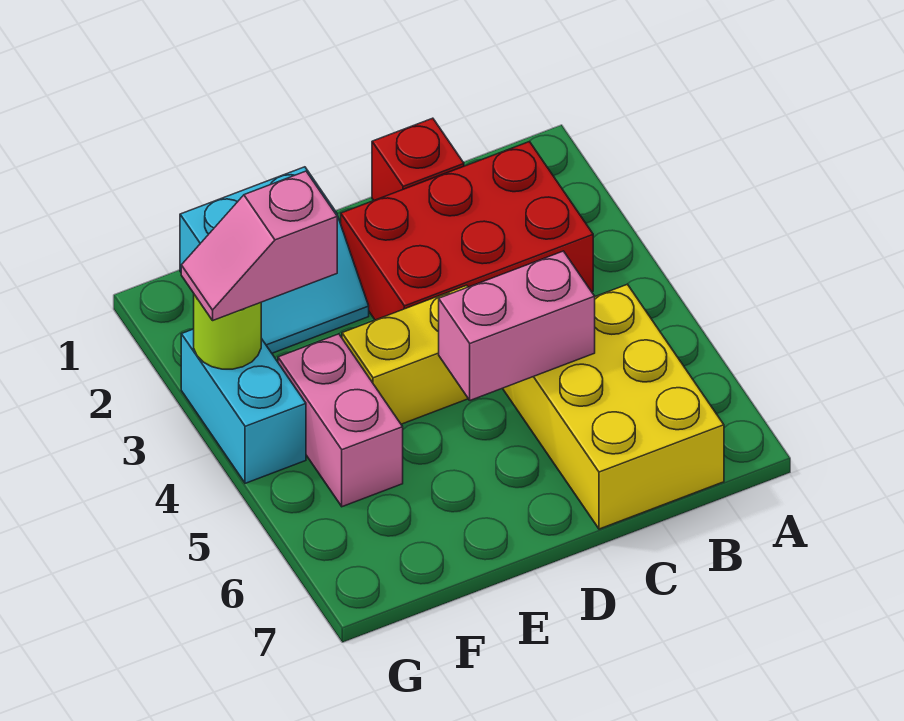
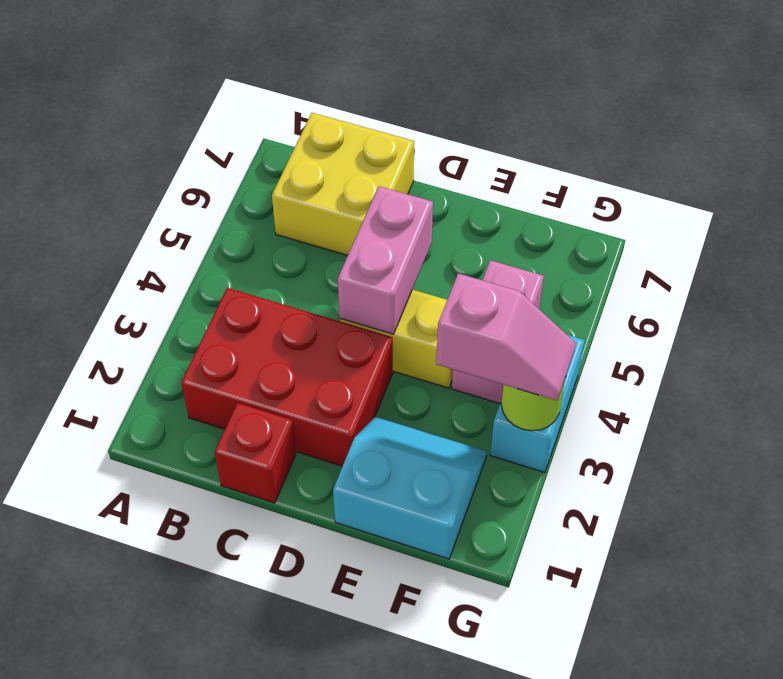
yellow 2x3 brick [503,284,724,529] -> yellow 2x2 brick [272,113,414,255]
pink 1x2 brick [439,251,595,400] -> pink 1x2 brick turned to [338,186,433,334]

